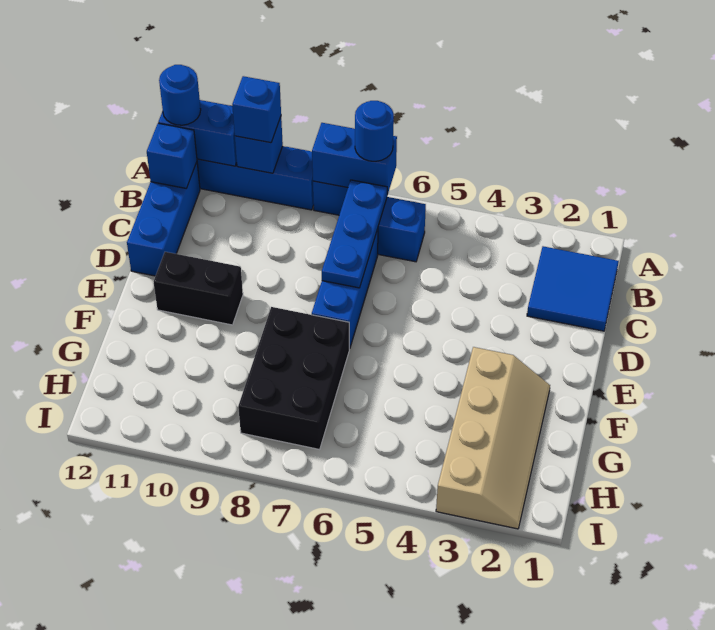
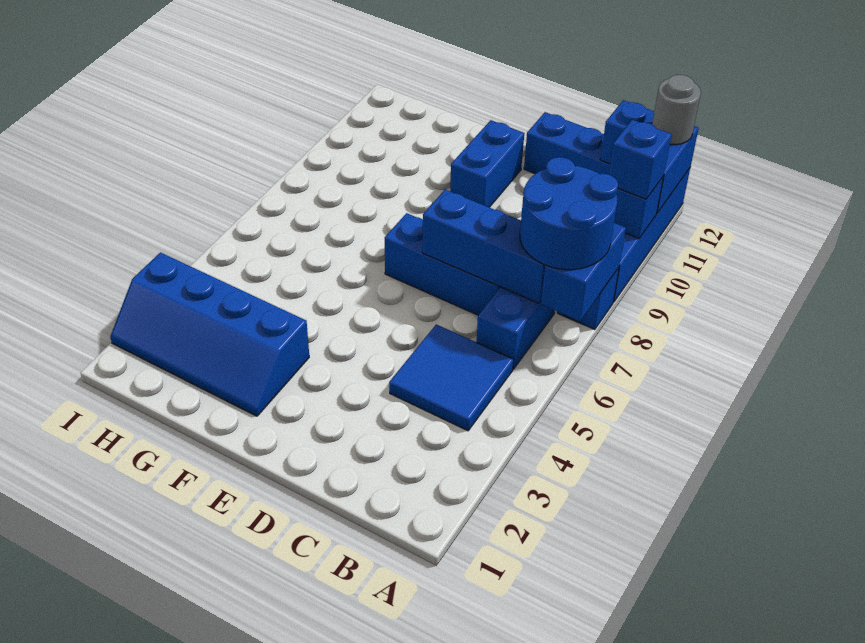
blue 1x1 round brick [355,101,394,161] -> blue 2x2 round brick [520,157,618,270]
blue 1x1 round brick [159,65,201,125] -> grey 1x1 round brick [652,75,701,145]
blue 2x2 tile [527,246,619,331] -> blue 2x2 tile moved to [389,324,514,431]
blue 1x3 plate [322,180,387,288] -> blue 1x3 brick [422,190,545,303]
black 1x2 brick [154,252,243,325] -> blue 1x2 brick [450,120,524,207]
tan 2x4 slope [436,347,550,529] -> blue 2x4 slope [110,253,309,416]
black 2x3 brick [238,307,349,449] -> none

